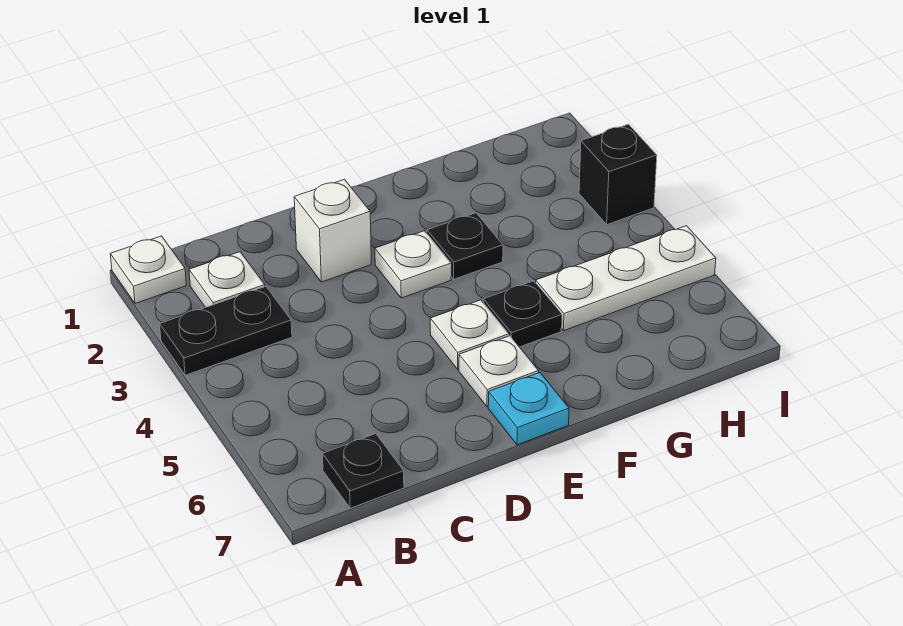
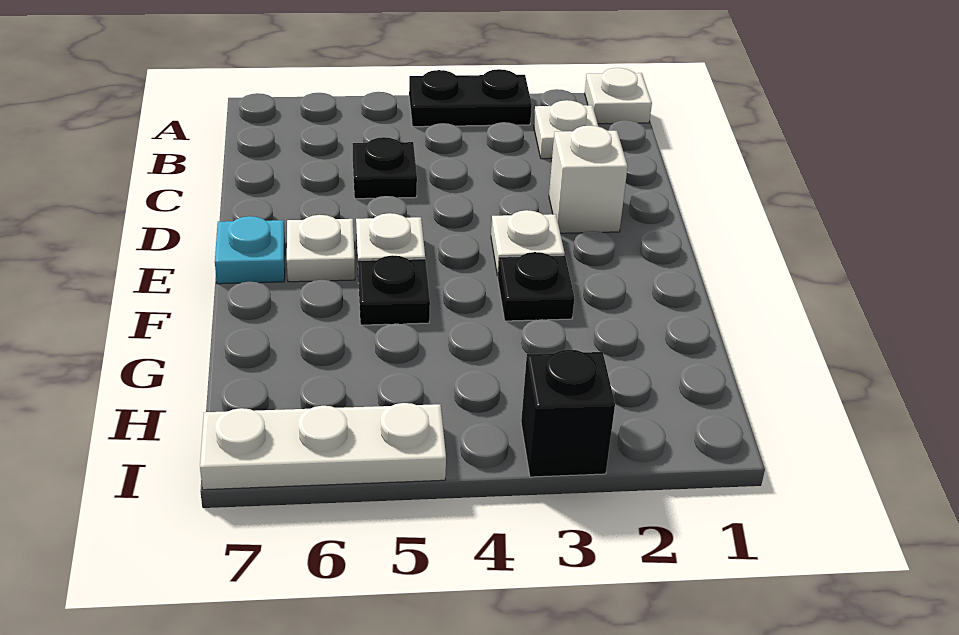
black 1x2 plate [160,286,292,375] -> black 1x2 plate turned to [409,69,532,127]
black 1x1 plate [322,434,404,508] -> black 1x1 plate moved to [353,137,417,199]
white 1x3 plate [536,226,716,331] -> white 1x3 plate turned to [200,403,446,490]

